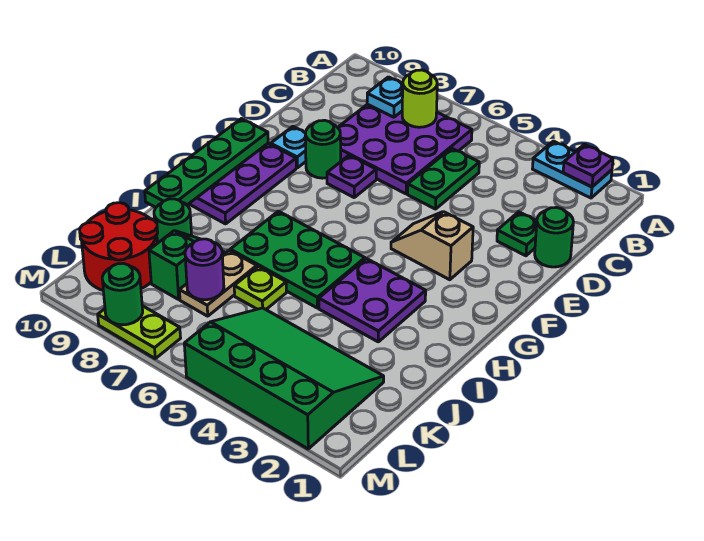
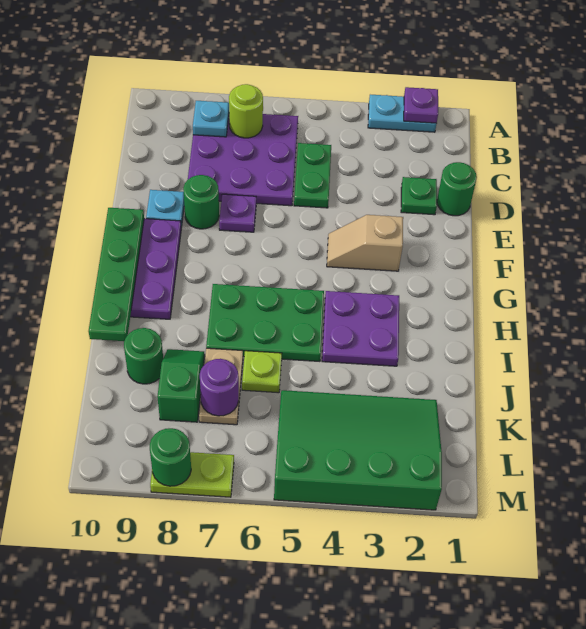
red 2x2 round brick [80,203,158,290] -> none

